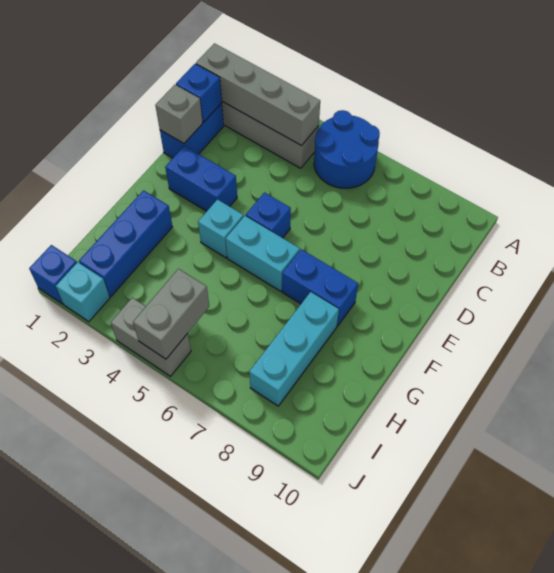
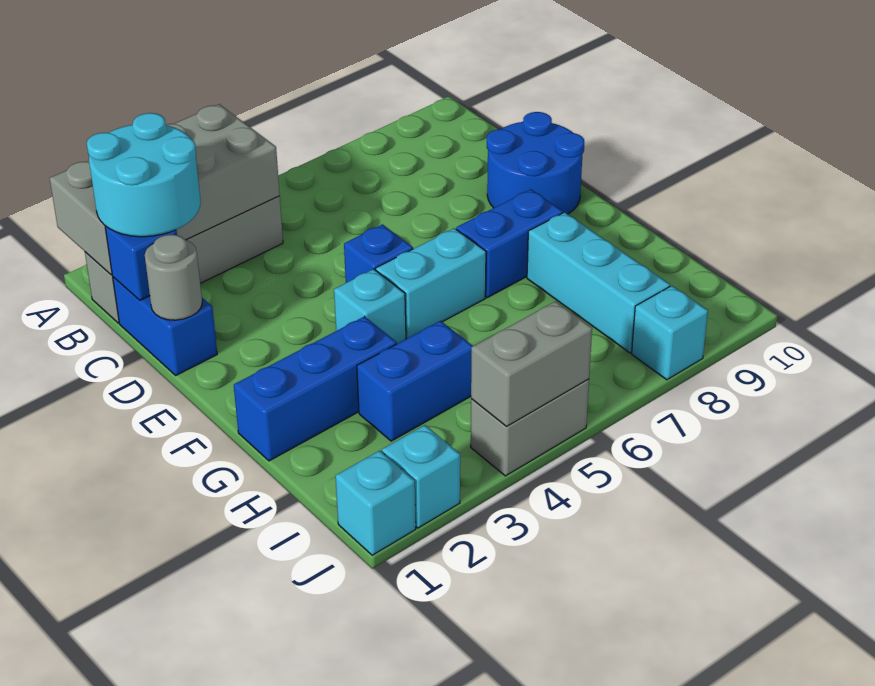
blue 2x2 round brick [314,110,380,188] -> blue 2x2 round brick moved to [487,112,584,214]
grey 1x4 brick [196,43,320,146] -> grey 2x4 brick [50,104,280,275]
none -> cyan 2x2 round brick [87,113,201,237]
grey 1x1 brick [155,85,203,144] -> grey 1x1 round brick [145,235,202,320]
blue 1x2 brick [165,146,237,211] -> blue 1x2 brick moved to [357,321,473,441]
blue 1x3 brick [79,190,173,297] -> blue 1x3 brick turned to [234,317,397,461]
grey 1x2 brick [133,269,209,359] -> grey 1x2 brick turned to [471,301,592,426]
blue 1x1 brick [29,245,77,304] -> cyan 1x1 brick [336,451,416,555]
none -> cyan 1x1 brick [632,286,708,380]

